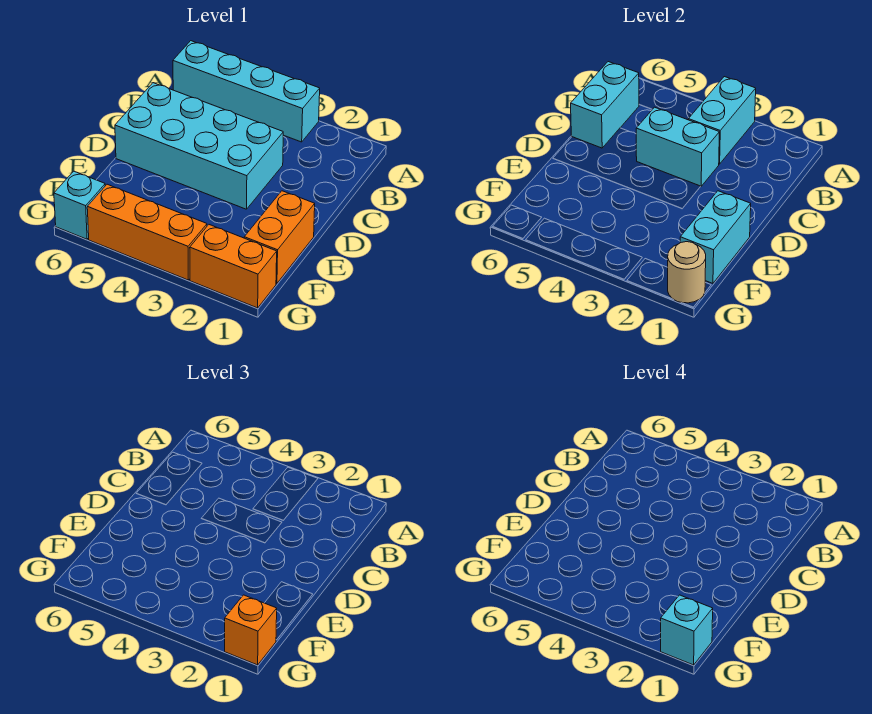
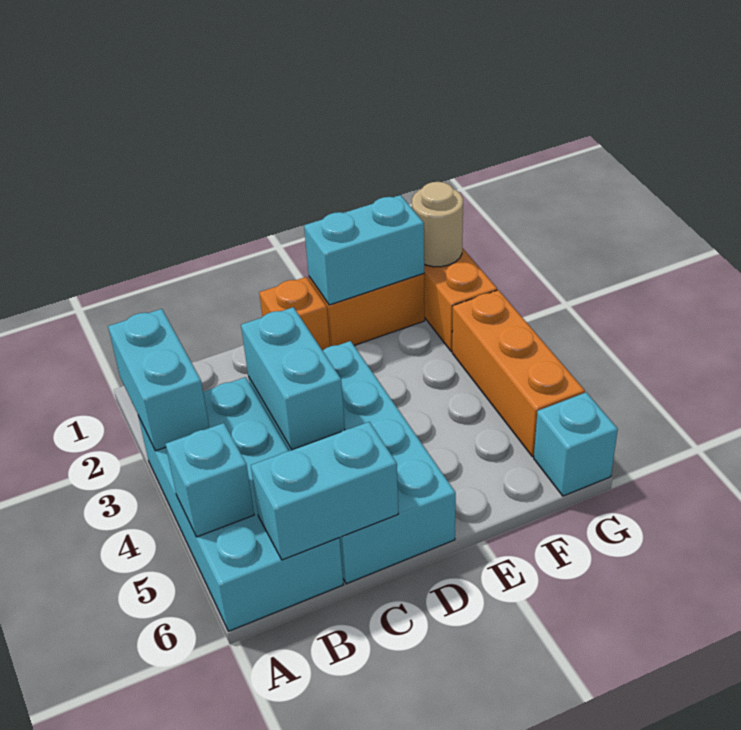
cyan 1x4 brick [173,41,320,142] -> cyan 2x4 brick [138,377,343,631]
cyan 1x2 brick [688,77,756,164] -> cyan 1x2 brick turned to [108,309,209,451]
orange 1x1 brick [225,595,277,665] -> orange 1x1 brick moved to [259,277,330,351]
cyan 1x1 brick [661,595,713,665] -> cyan 1x1 brick moved to [166,423,254,537]

